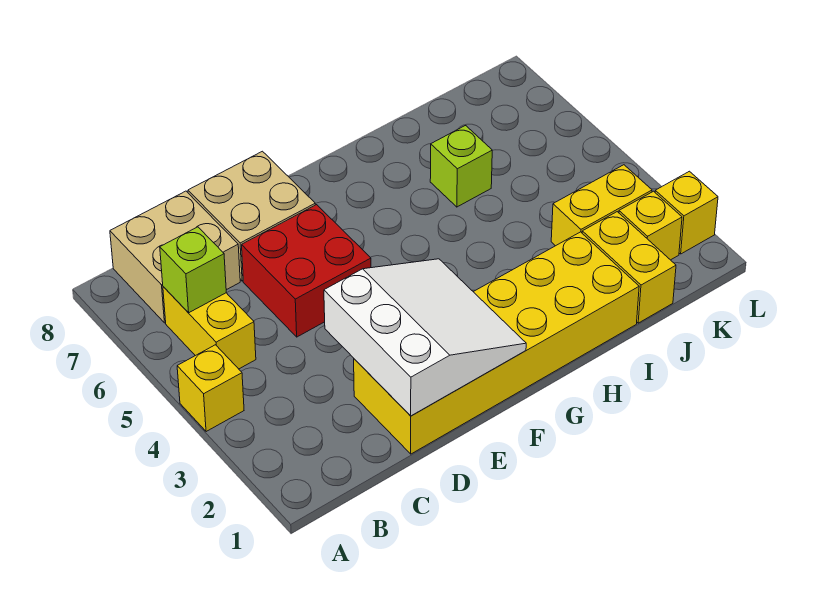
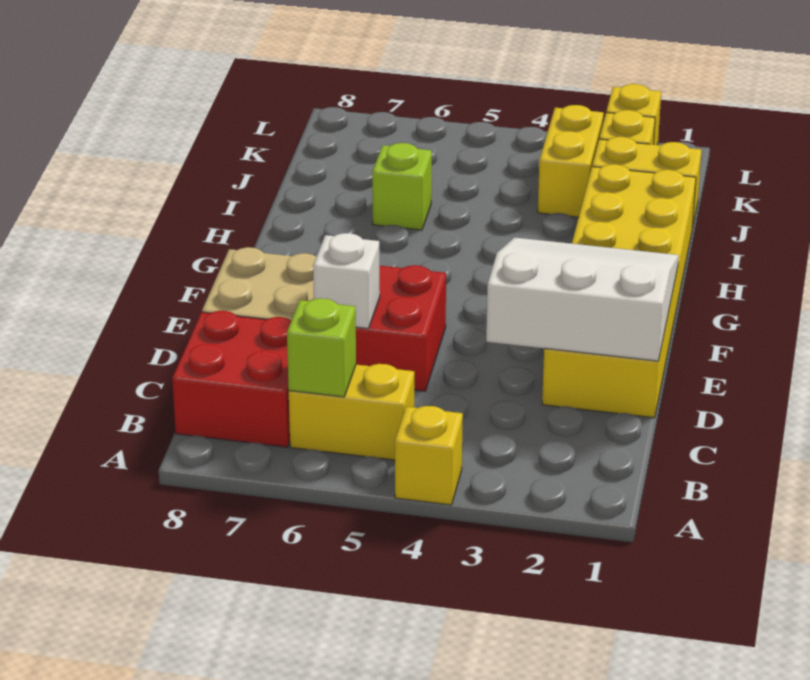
tan 2x2 brick [110,191,240,323] -> red 2x2 brick [172,311,291,447]
none -> white 1x1 brick [313,233,380,329]

